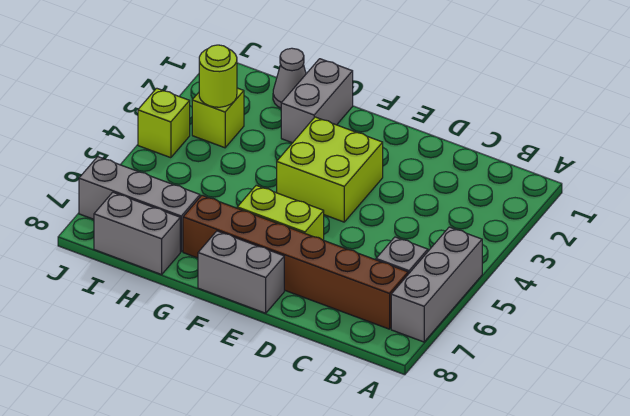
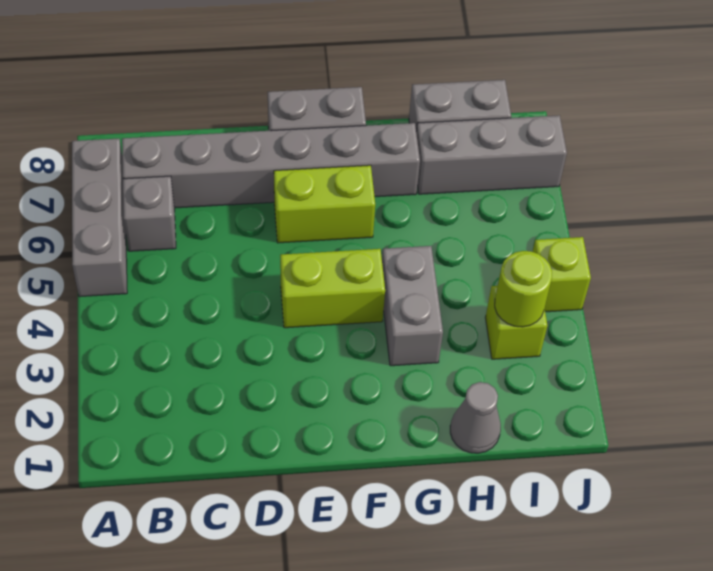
brown 1x6 brick [183,195,408,329] -> grey 1x6 brick [122,123,420,208]
lime 2x2 brick [277,117,383,222] -> lime 1x2 brick [280,249,385,328]
grey 1x2 brick [281,59,353,143] -> grey 1x2 brick moved to [382,246,443,366]

